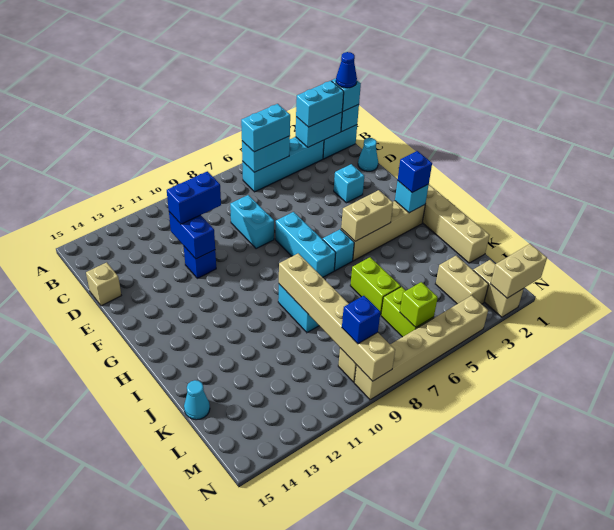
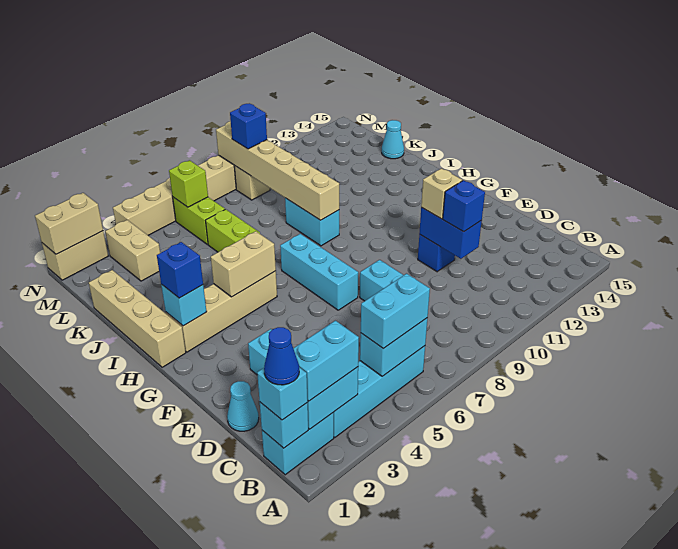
blue 1x2 brick [167,171,221,224] -> blue 1x1 brick [443,180,485,232]
tan 1x1 brick [86,262,121,306] -> tan 1x1 brick moved to [421,168,462,219]
cyan 1x1 brick [323,229,354,271] -> none
tan 1x2 brick [473,260,524,317] -> tan 1x2 brick turned to [42,231,108,280]

